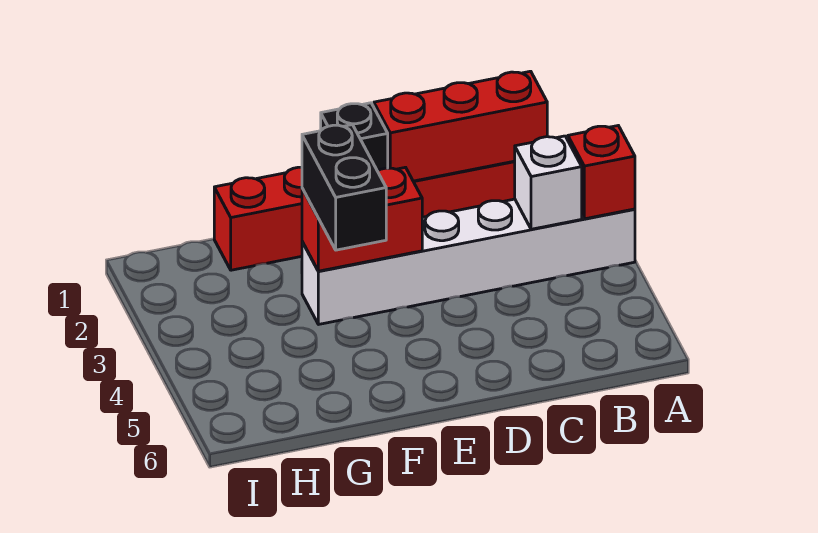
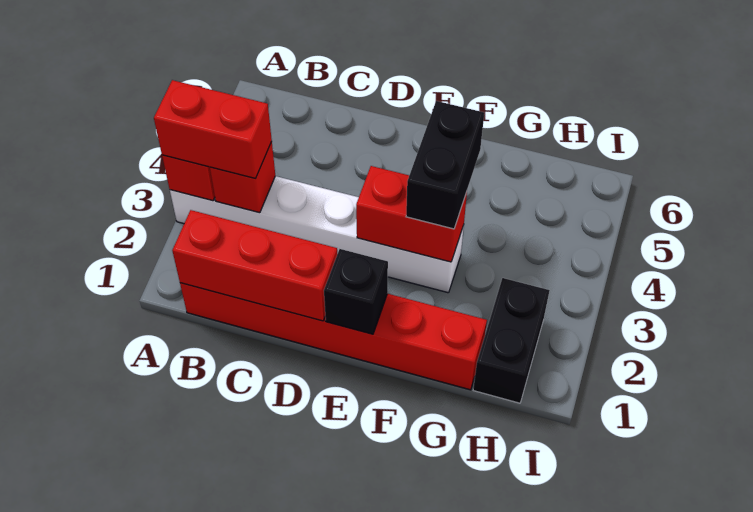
none -> red 1x2 brick [154,80,272,179]
white 1x1 brick [515,136,582,229] -> red 1x1 brick [210,142,275,213]
none -> black 1x2 brick [473,278,550,403]

